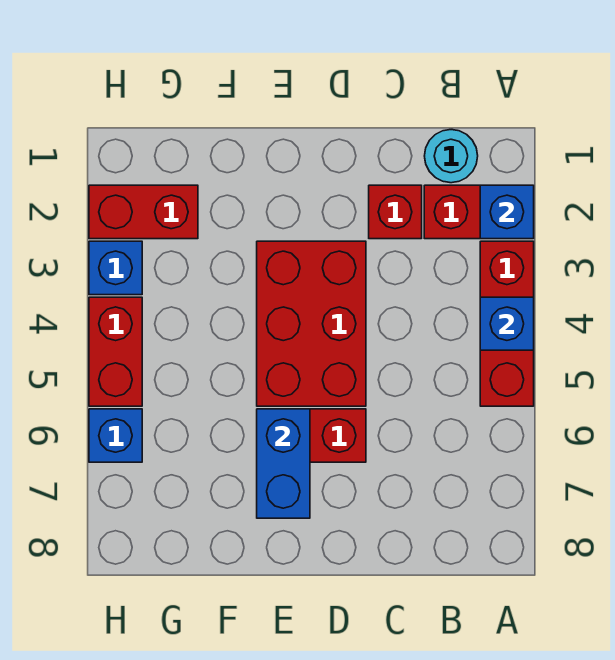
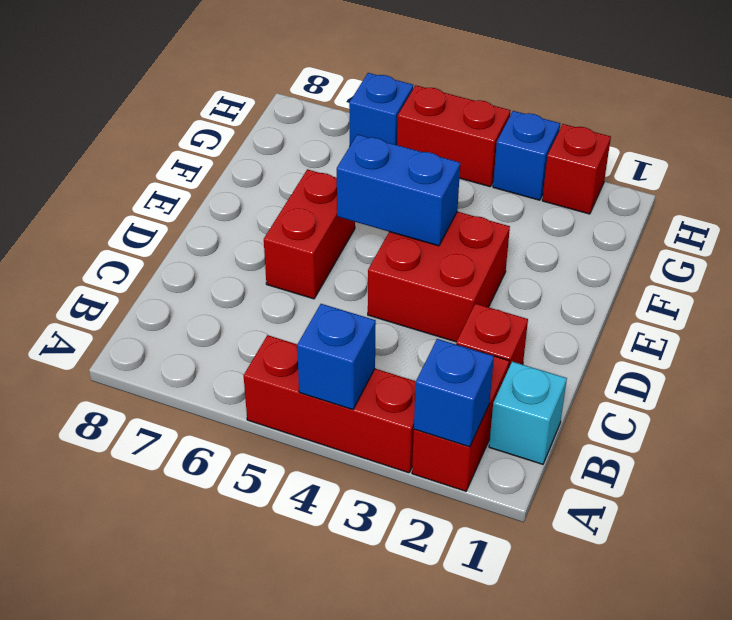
cyan 1x1 round brick [425,130,478,183] -> cyan 1x1 brick [489,362,567,464]
red 2x3 brick [257,241,366,406] -> red 2x2 brick [368,212,510,342]
blue 1x2 brick [257,409,310,518] -> blue 1x2 brick moved to [337,134,460,246]
red 1x2 brick [89,185,198,239] -> red 1x1 brick [542,124,611,214]

